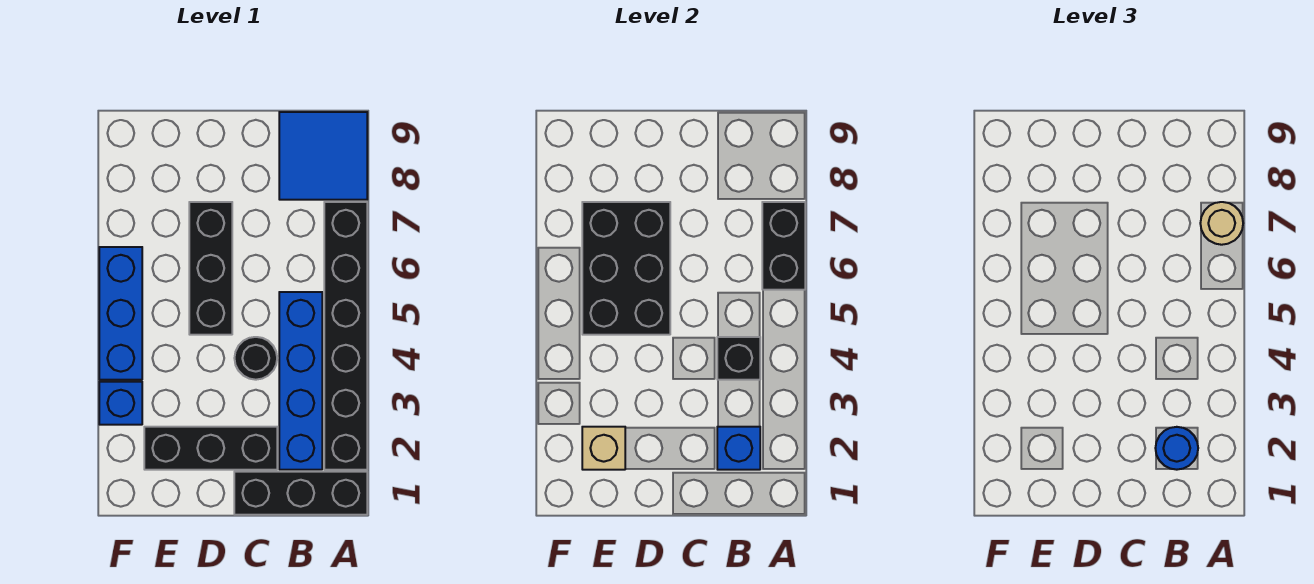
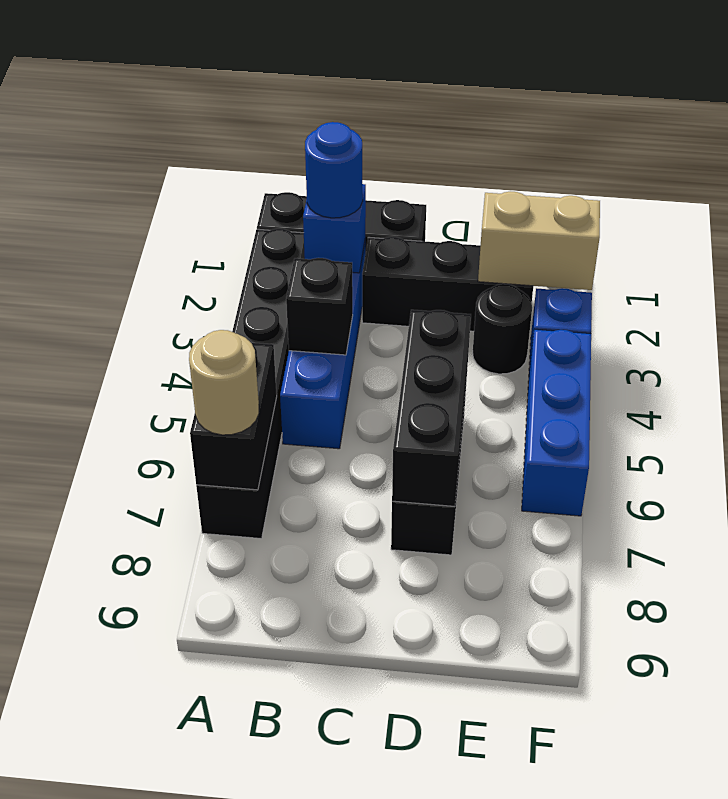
blue 2x2 tile [279,112,367,200] -> none
black 1x1 round brick [234,337,277,380] -> black 1x1 round brick moved to [473,284,532,374]
black 2x3 brick [582,202,670,335] -> black 1x3 brick [392,310,471,506]
tan 1x1 brick [582,427,625,470] -> tan 1x2 brick [478,192,600,290]

